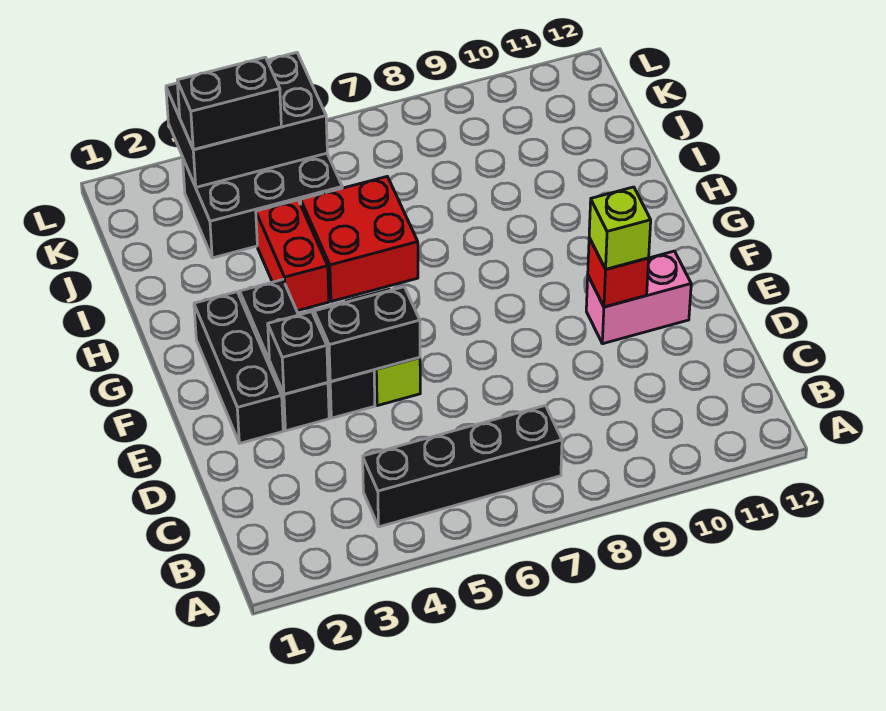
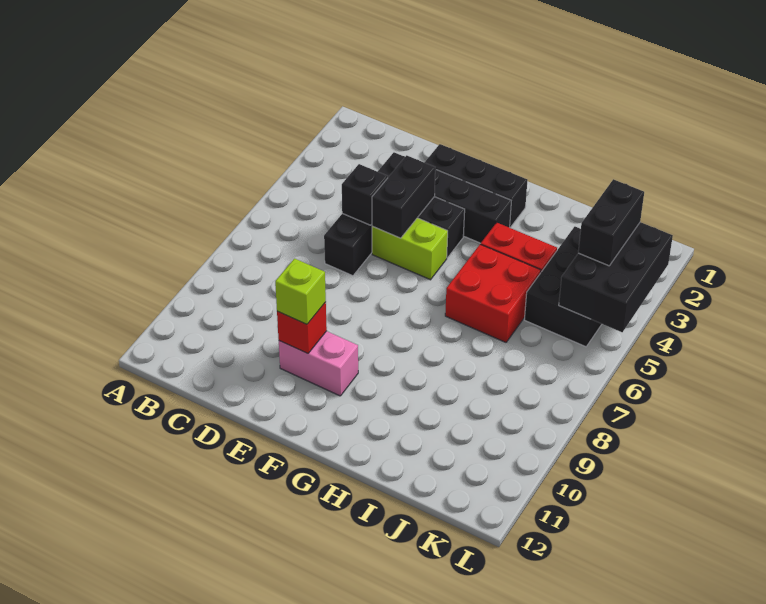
black 1x4 brick [363,406,562,527] -> black 1x4 brick moved to [324,152,405,276]
black 1x1 brick [268,312,328,394] -> black 1x1 brick moved to [342,164,388,225]
pink 1x2 brick [586,251,691,344] -> pink 1x2 brick turned to [279,331,358,396]

